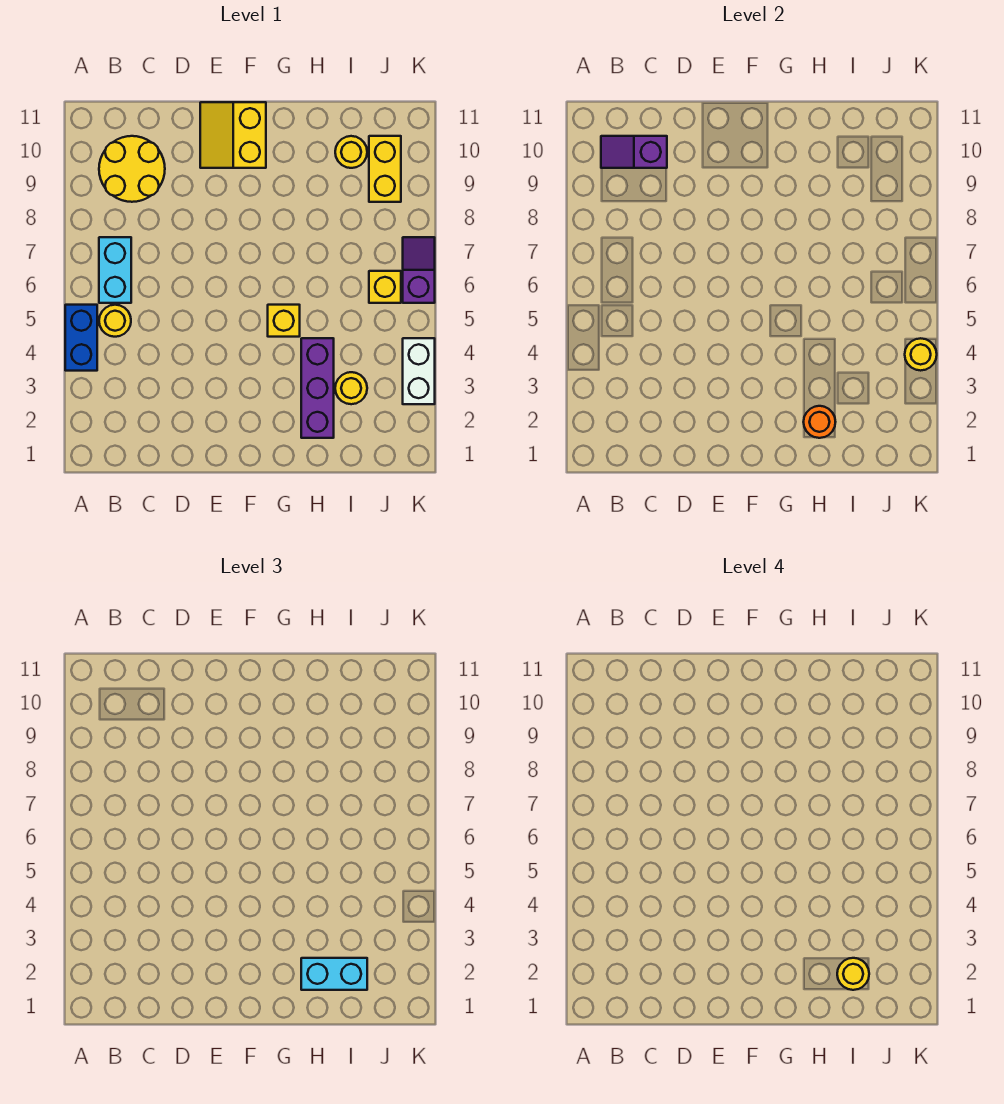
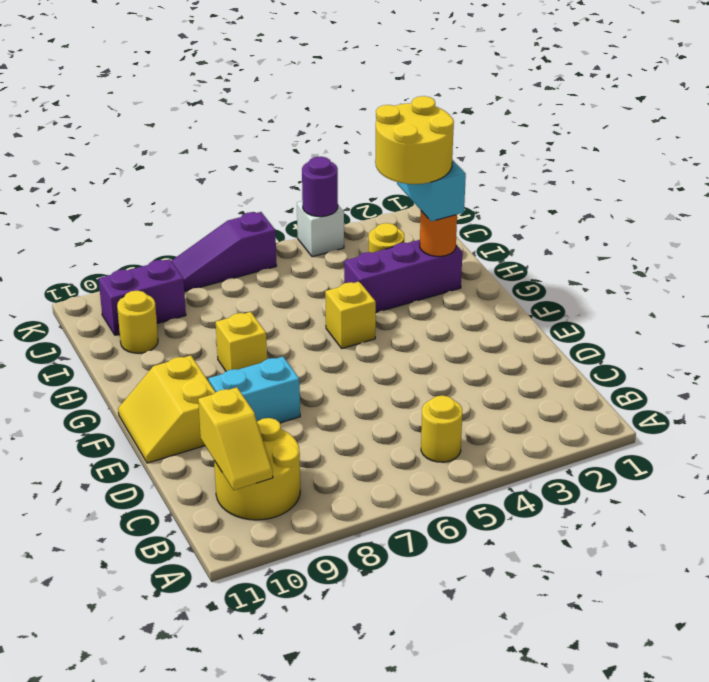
blue 1x2 brick [65,305,97,371] -> none
cyan 1x2 brick [99,237,131,303] -> cyan 1x2 brick moved to [209,357,300,423]
purple 1x2 slope [601,136,667,168] -> yellow 1x2 slope [198,387,273,490]
yellow 2x2 slope [200,102,266,168] -> yellow 2x2 slope turned to [118,356,216,463]
yellow 1x1 round brick [837,958,869,990] -> yellow 2x2 round brick [375,96,454,184]
yellow 1x1 brick [369,271,401,303] -> yellow 1x1 brick moved to [216,312,267,371]
yellow 1x2 brick [369,136,401,202] -> purple 1x2 brick [99,259,186,335]
white 1x2 brick [403,338,435,404] -> white 1x1 brick [297,201,344,257]
yellow 1x1 round brick [905,338,937,371] -> purple 1x1 round brick [302,157,338,217]
purple 1x2 slope [403,237,435,303] -> purple 1x3 slope [172,212,276,292]

